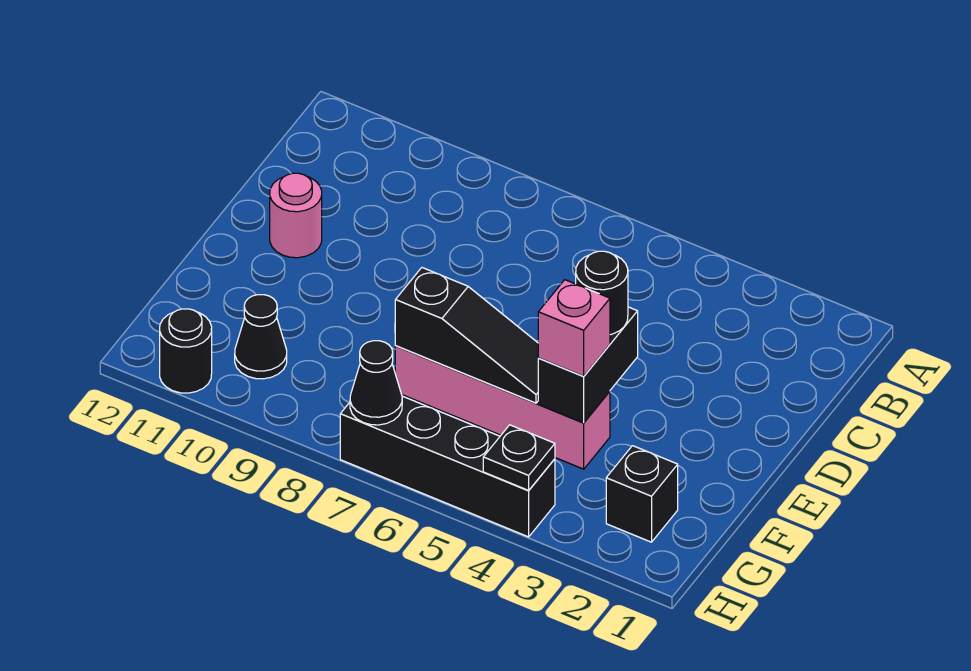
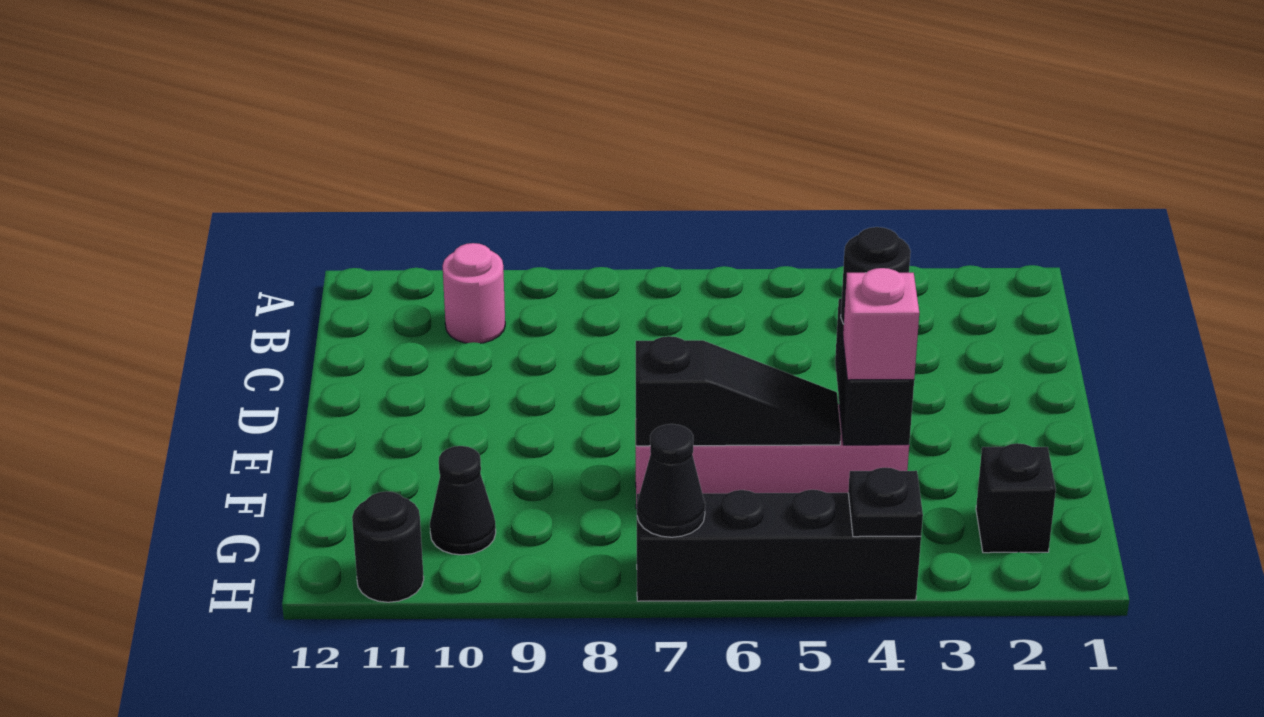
pink 1x1 round brick [270,173,322,258] -> pink 1x1 round brick moved to [443,243,505,343]

